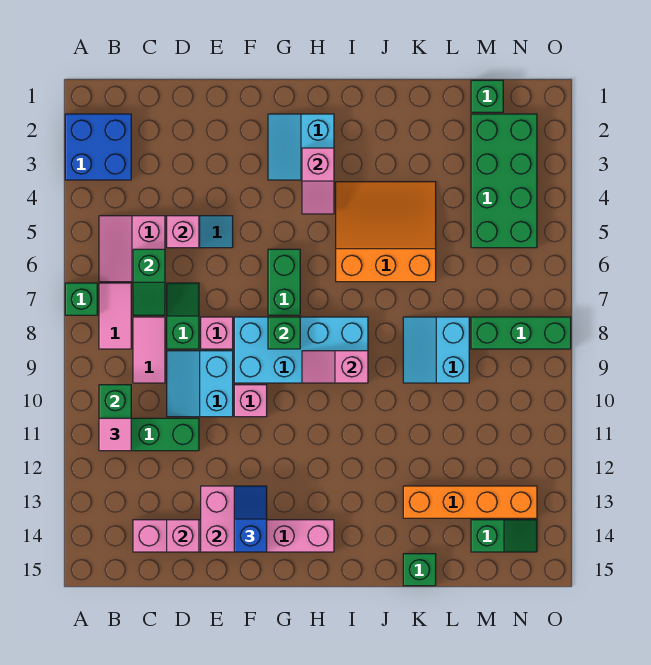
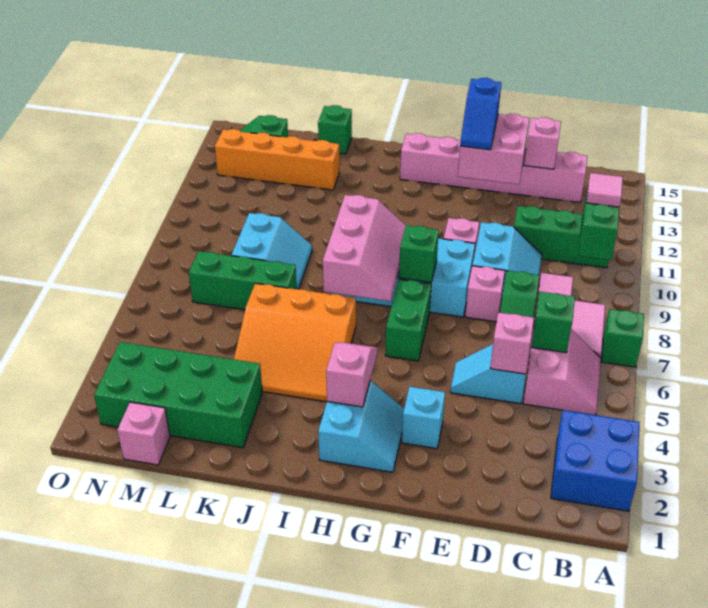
none -> cyan 1x1 brick [402,387,445,449]
pink 1x2 slope [302,351,368,383] -> pink 2x3 slope [323,195,406,301]
green 1x1 brick [471,80,503,112] -> pink 1x1 brick [117,402,170,465]
green 2x4 brick [471,114,537,248] -> green 2x4 brick turned to [94,342,262,448]
green 1x3 brick [471,317,571,349] -> green 1x3 brick moved to [189,251,297,310]

